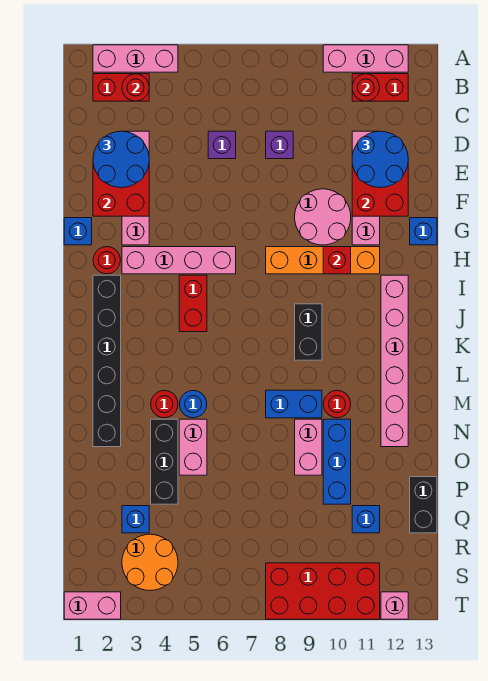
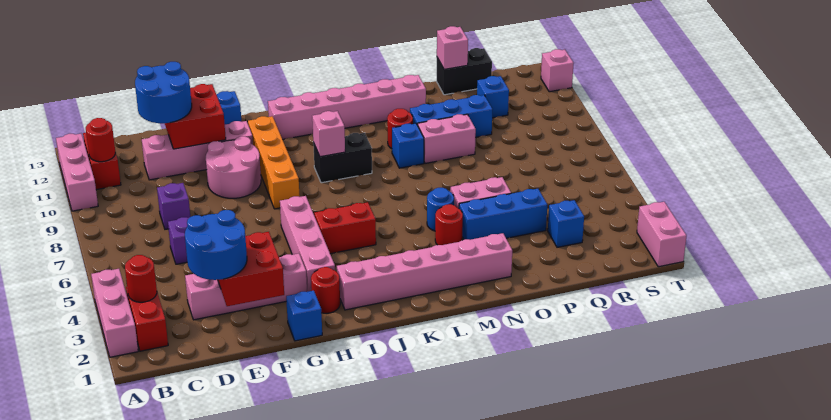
red 1x1 brick [323,247,351,274] -> none
black 1x6 brick [93,275,121,447] -> pink 1x6 brick [337,233,512,310]
none -> pink 1x1 brick [312,111,345,157]
blue 1x2 brick [266,390,322,418] -> blue 1x1 brick [392,124,424,168]
black 1x3 brick [151,419,178,504] -> blue 1x3 brick [459,189,547,240]
none -> pink 1x1 brick [437,26,468,69]
orange 2x2 round brick [122,534,178,591] -> none
red 2x4 brick [266,563,380,619] -> none

